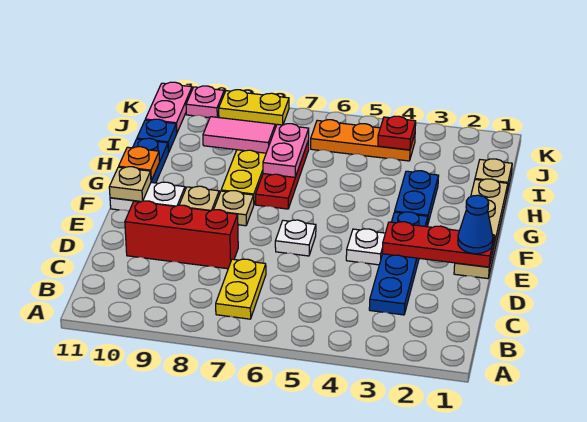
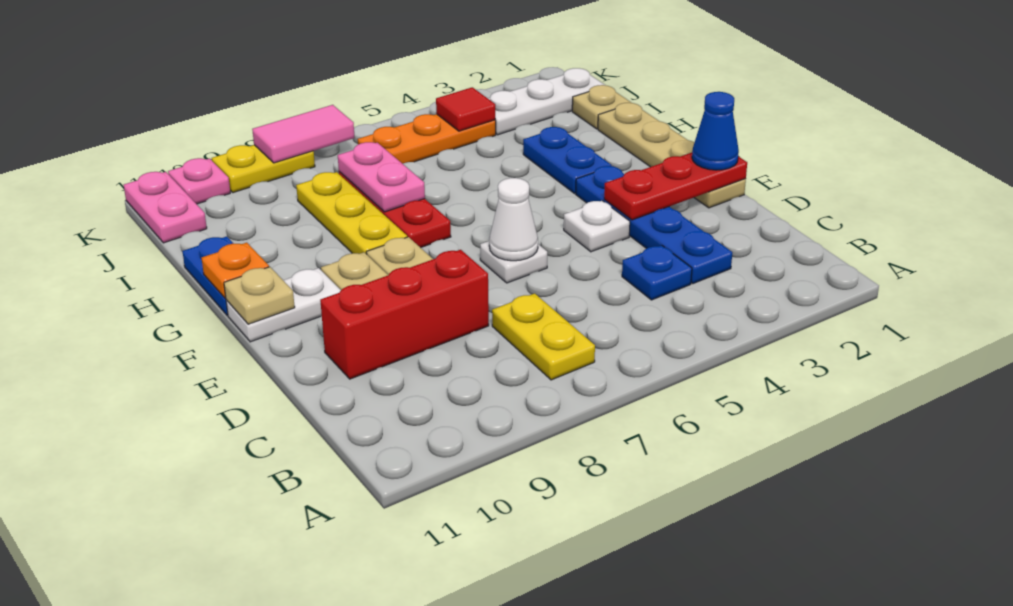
none -> white 1x1 cone [489,178,538,261]
pink 1x2 tile [203,117,275,153] -> pink 1x2 tile moved to [252,105,355,163]
blue 1x1 plate [137,119,177,152] -> blue 1x1 plate moved to [622,245,692,300]
none -> white 1x3 plate [488,68,605,135]
red 1x1 plate [378,116,416,150] -> red 1x1 tile [436,87,495,131]

